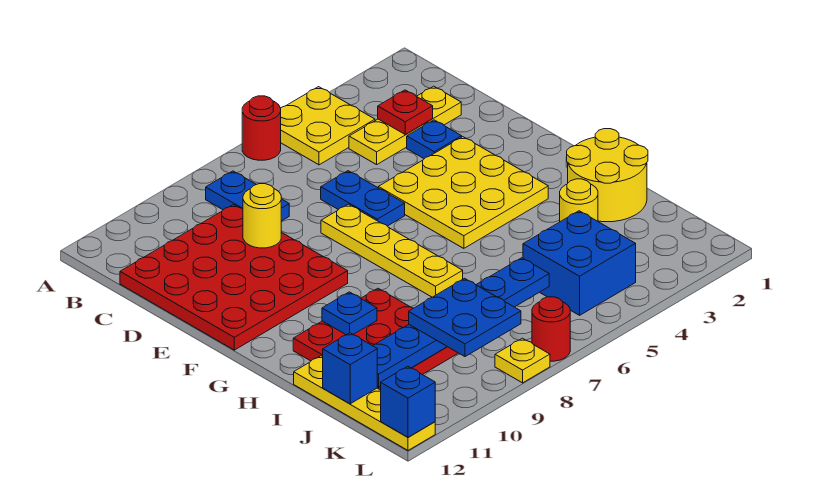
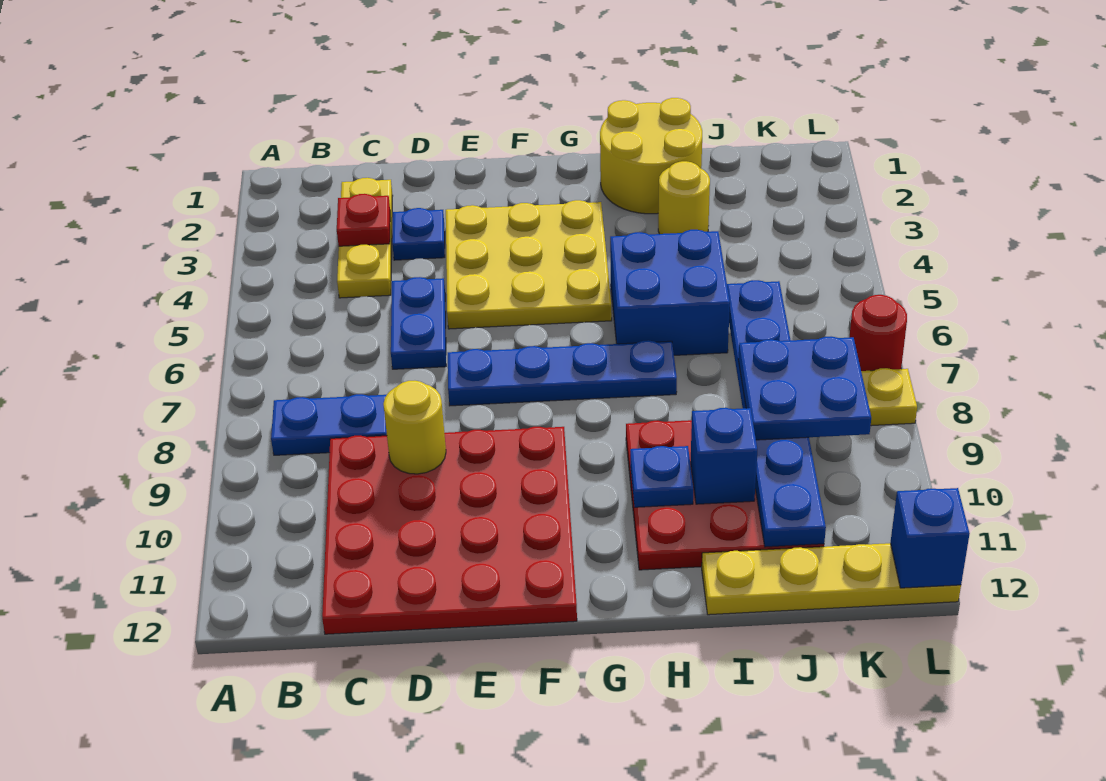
yellow 2x2 plate [281,87,375,165] -> none
red 1x1 round brick [242,96,281,160] -> none
blue 1x2 plate [321,171,405,226] -> blue 1x2 plate turned to [391,277,446,369]
yellow 1x4 plate [321,204,463,297] -> blue 1x4 plate [448,340,677,406]
blue 2x2 brick [523,211,636,315] -> blue 2x2 brick moved to [610,230,730,355]
blue 1x1 brick [323,333,377,404] -> blue 1x1 brick moved to [691,408,757,504]

